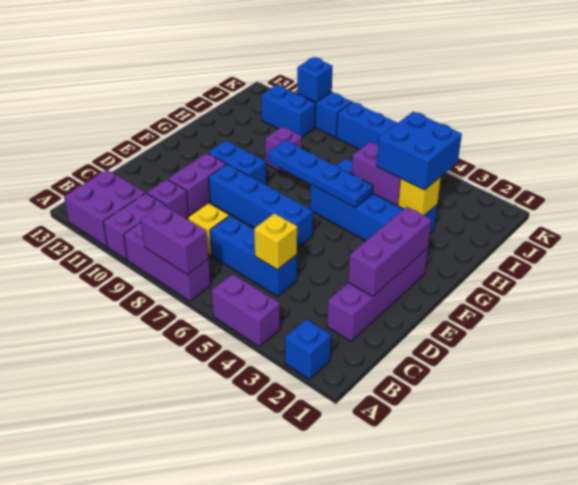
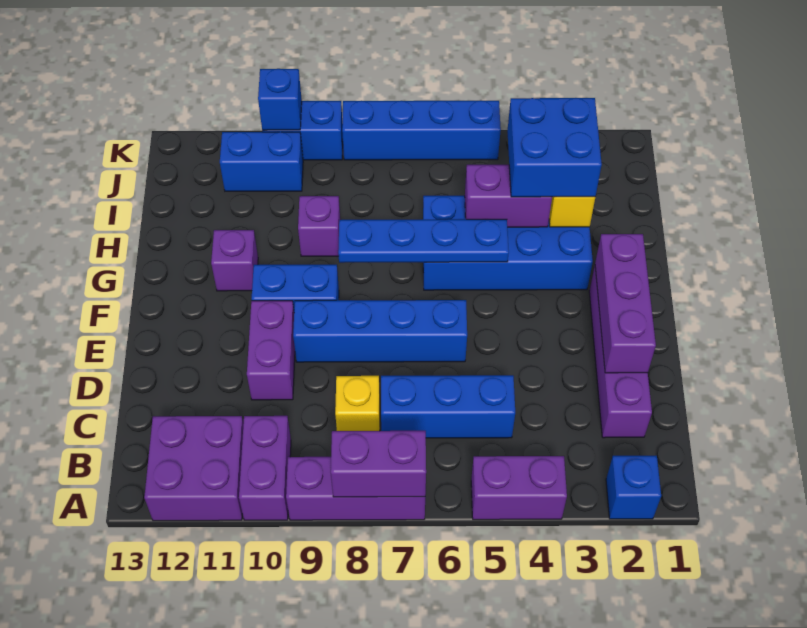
yellow 1x1 brick [254,214,297,270] -> none
purple 1x1 brick [147,179,189,218] -> purple 1x1 brick moved to [211,230,258,291]

